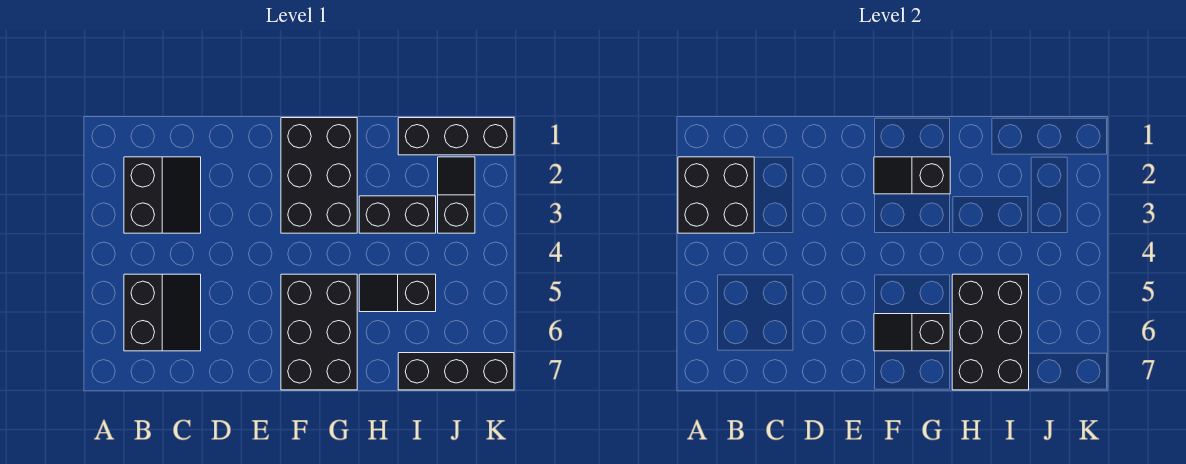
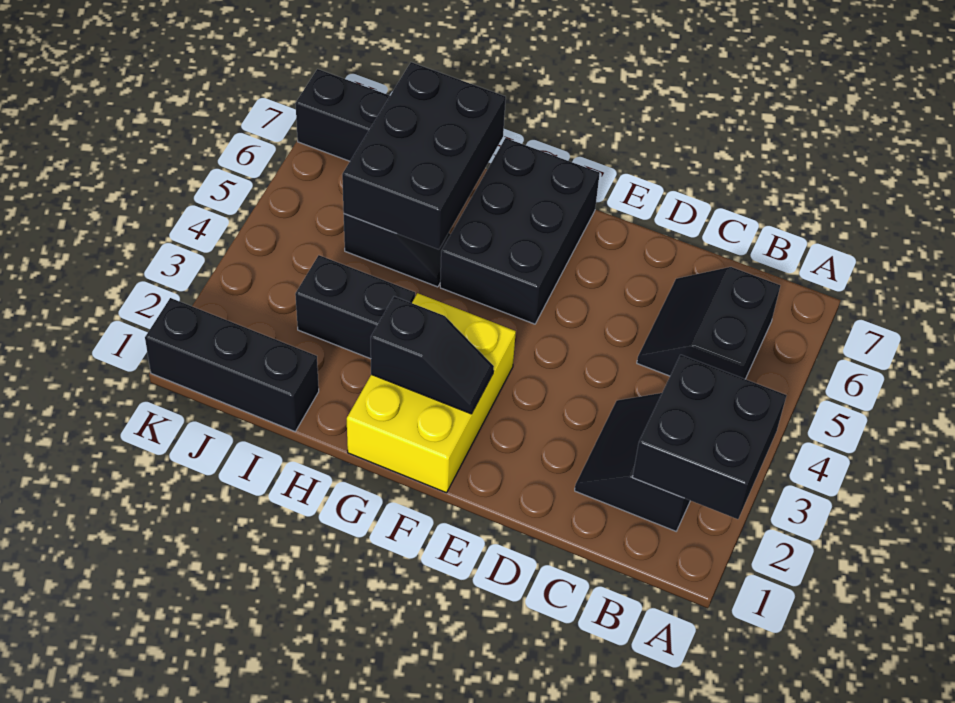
black 2x3 brick [281,118,357,233] -> yellow 2x3 brick [347,293,516,493]
black 1x2 slope [874,314,950,351] -> none
black 1x2 slope [438,157,475,233] -> none

